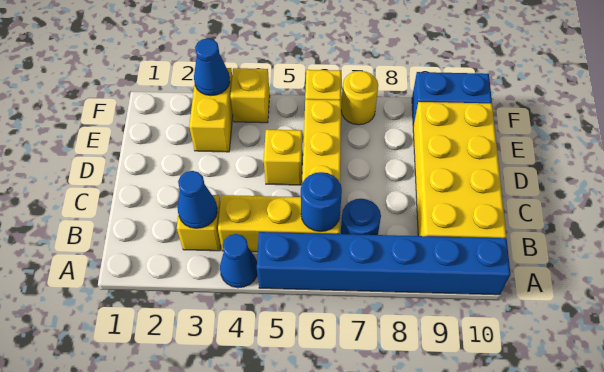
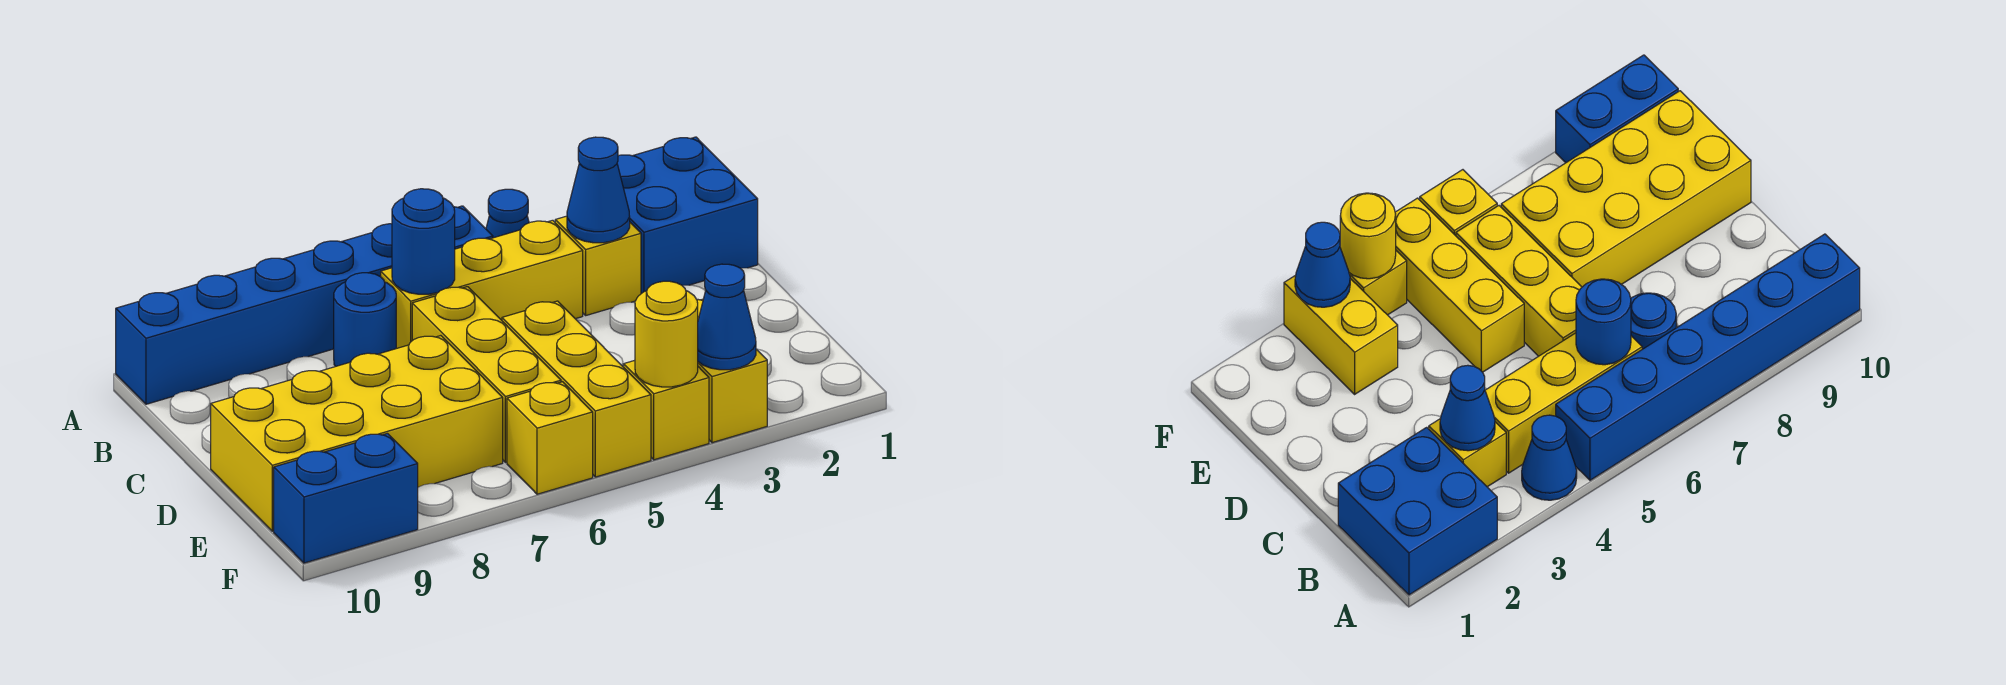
none -> blue 2x2 brick [617,137,758,294]
yellow 2x4 brick [413,102,506,238] -> yellow 2x4 brick turned to [211,336,503,531]
yellow 1x1 brick [264,130,303,185] -> yellow 1x3 brick [502,301,651,477]
yellow 1x1 round brick [341,71,378,125] -> yellow 1x1 round brick moved to [635,281,698,387]

